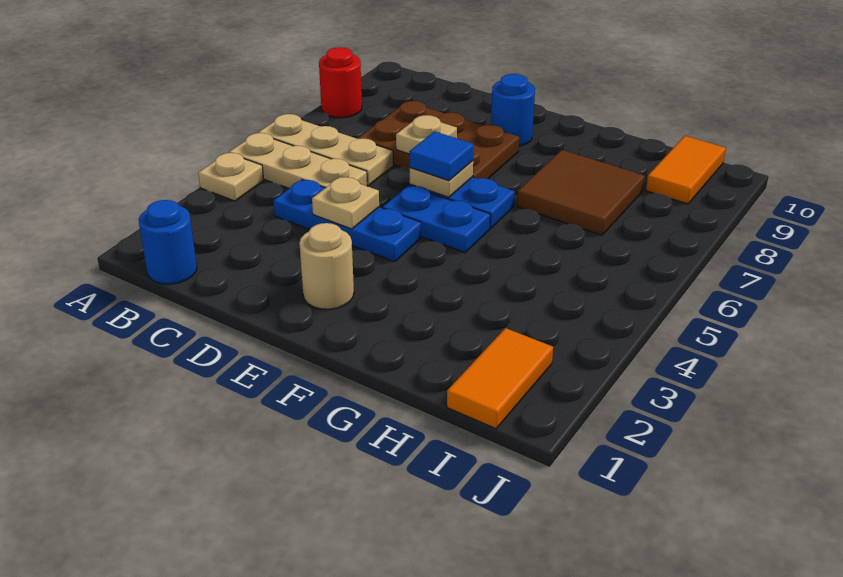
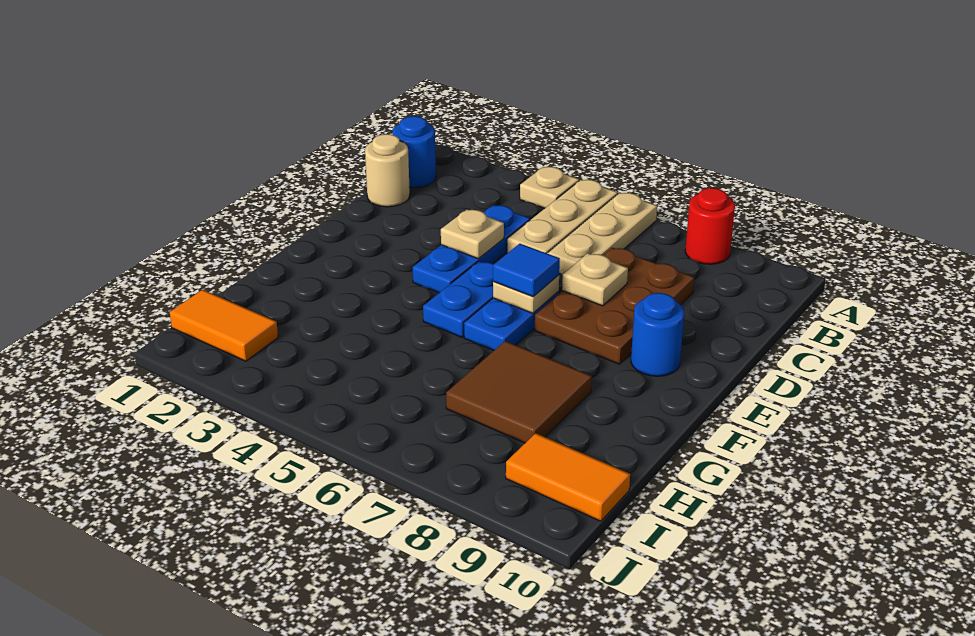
tan 1x1 round brick [299,223,354,309] -> tan 1x1 round brick moved to [365,134,410,207]

